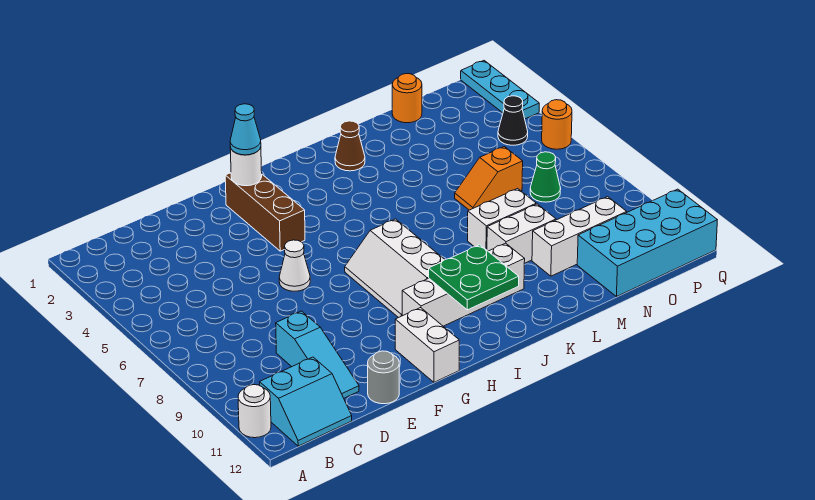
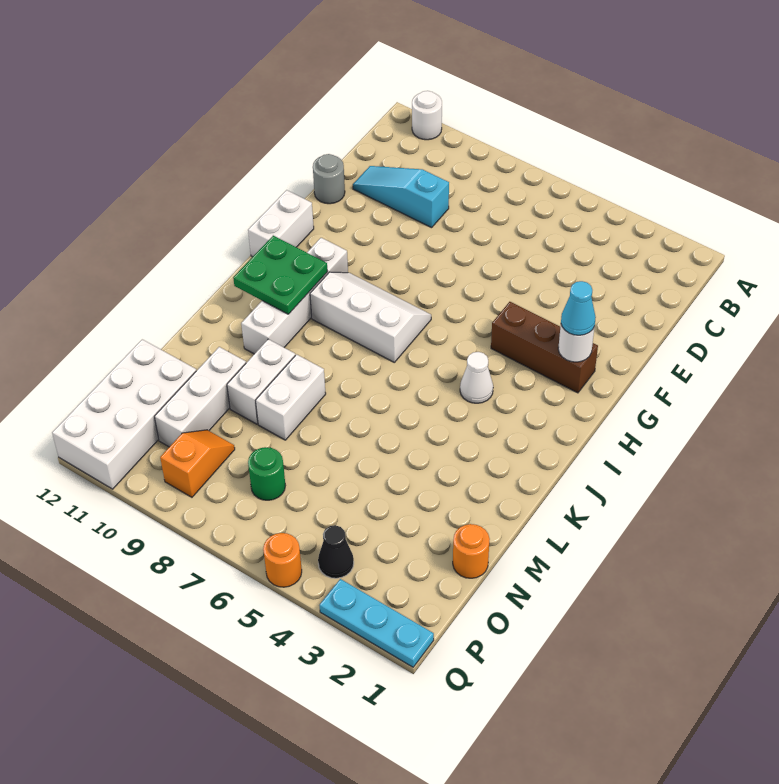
cyan 2x2 slope [260,357,352,446] -> none
white 1x1 cone [279,240,310,291] -> white 1x1 cone moved to [460,352,493,403]
white 1x2 brick [395,308,459,382] -> white 1x2 brick turned to [248,190,314,257]
brown 1x1 cone [335,121,365,171] -> none
orange 1x2 slope [455,147,523,210] -> orange 1x2 slope moved to [160,430,235,497]
cyan 2x4 brick [577,189,717,297] -> white 2x4 brick [52,339,196,489]
green 1x1 cone [530,152,561,202] -> green 1x1 round brick [248,447,285,500]

